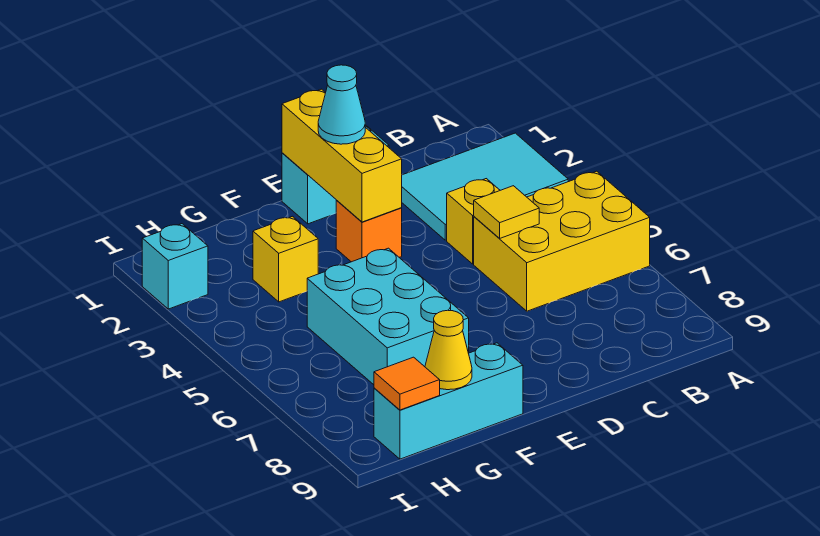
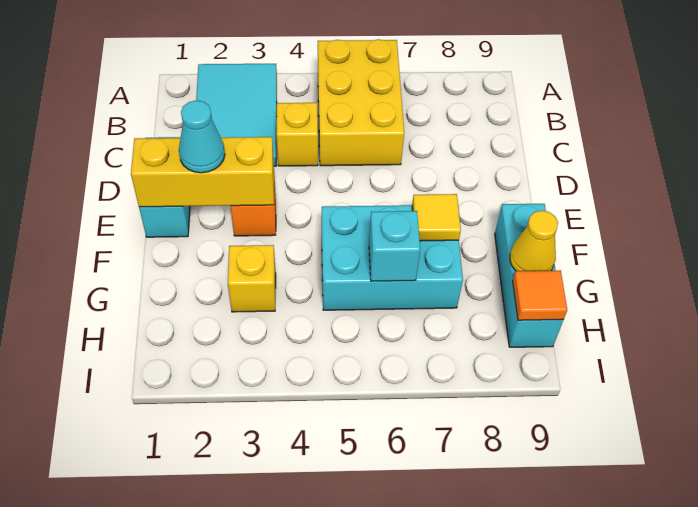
yellow 1x1 tile [474,186,539,239] -> yellow 1x1 tile moved to [412,194,461,241]
cyan 1x1 brick [142,224,208,309] -> cyan 1x1 brick moved to [369,211,420,281]

